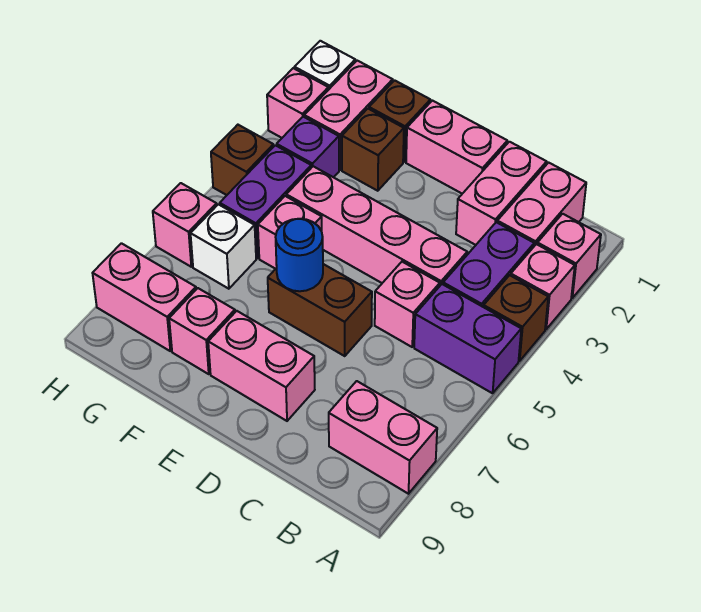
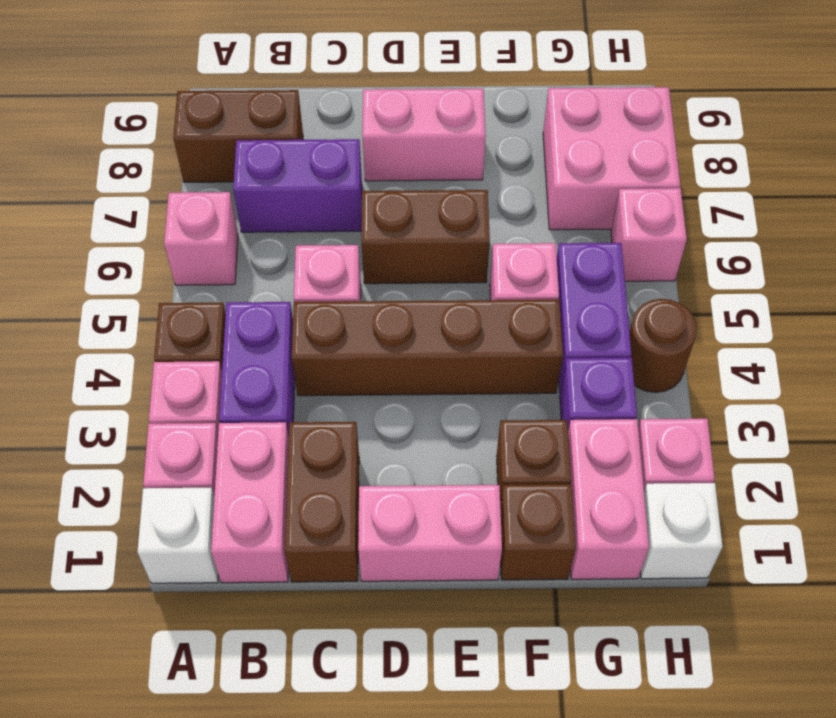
purple 1x2 brick [414,284,521,393] -> purple 1x2 brick moved to [233,139,362,232]
pink 1x2 brick [329,381,437,494] -> brown 1x2 brick [173,90,303,182]
pink 1x2 brick [456,142,547,245] -> brown 1x2 brick [285,422,359,582]
pink 1x4 brick [286,166,467,285] -> brown 1x4 brick [292,300,563,396]
blue 1x1 round brick [276,219,323,291] -> none
pink 1x1 brick [169,288,235,374] -> pink 1x1 brick moved to [164,192,238,285]
white 1x1 brick [191,204,256,289] -> white 1x1 brick moved to [137,488,218,583]
pink 1x2 brick [93,243,196,351] -> pink 2x2 brick [543,87,680,230]
brown 1x1 brick [211,125,274,195] -> brown 1x1 round brick [630,299,697,392]

